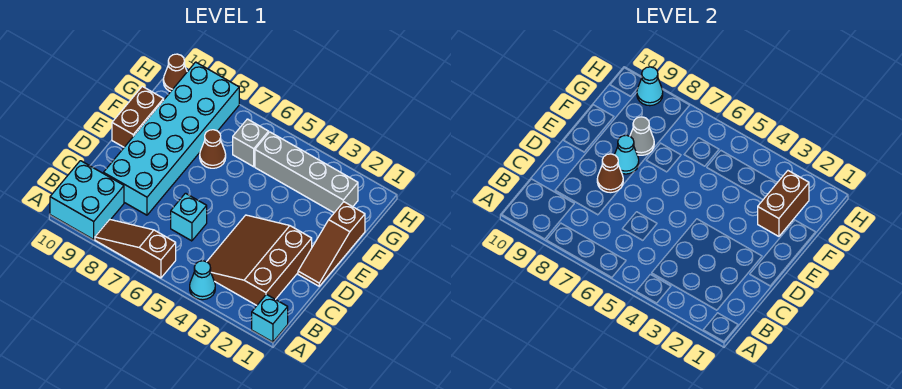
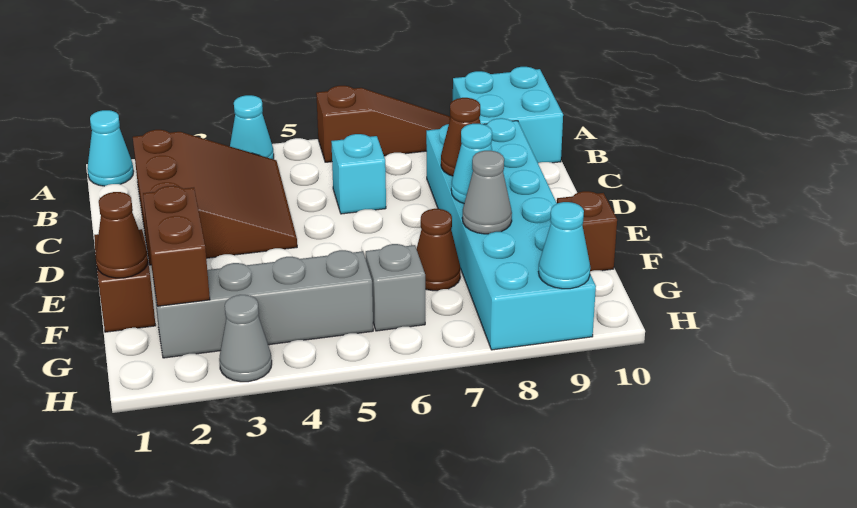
cyan 1x1 brick [252,295,288,342] -> cyan 1x1 cone [87,110,134,186]
brown 1x2 brick [112,86,164,147] -> brown 1x1 brick [557,191,617,271]
none -> grey 1x1 cone [219,295,272,382]
brown 1x1 cone [163,54,187,92] -> brown 1x1 cone moved to [96,192,148,278]

